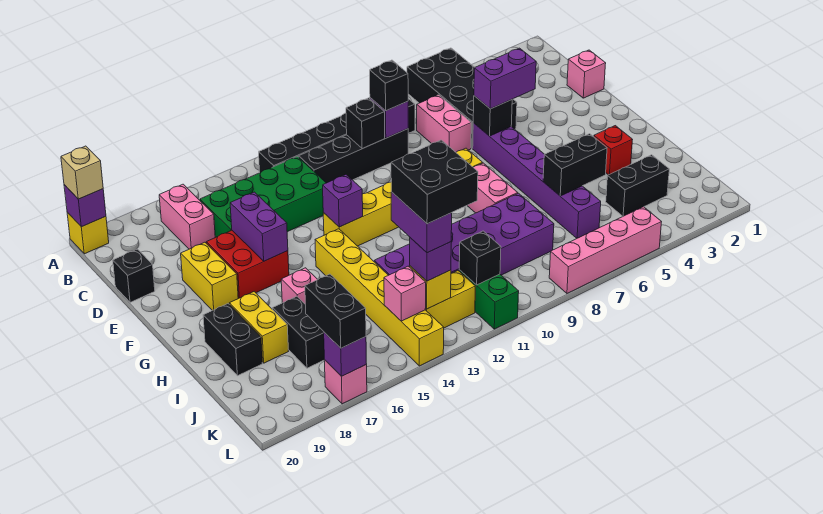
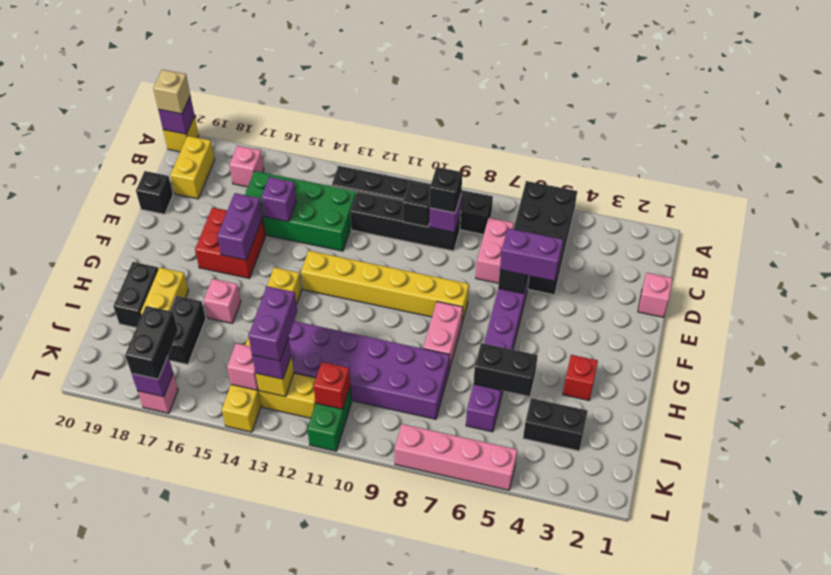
pink 1x2 brick [159,184,215,249] -> pink 1x1 brick [230,146,264,187]
yellow 1x2 brick [181,242,238,311] -> yellow 1x2 brick moved to [170,136,215,199]
purple 1x1 brick [323,175,363,227] -> purple 1x1 brick moved to [261,177,296,222]
black 2x2 brick [391,140,478,224] -> none
black 1x1 brick [459,231,501,285] -> red 1x1 brick [314,362,350,409]

